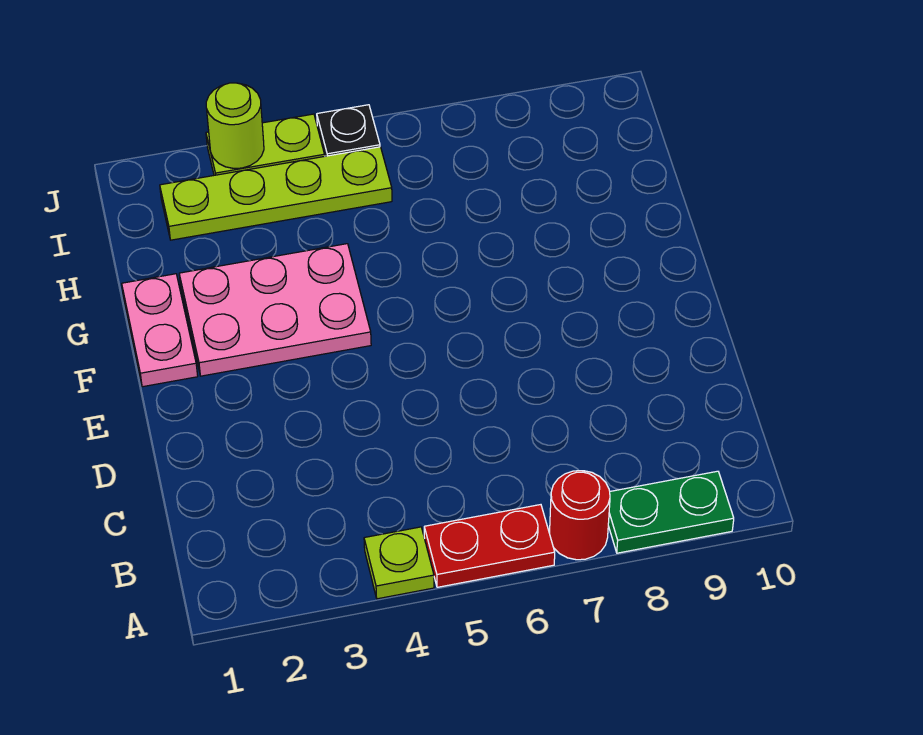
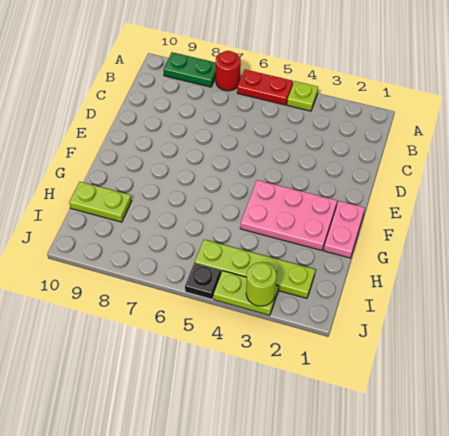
none -> lime 1x2 plate [69,182,132,222]

